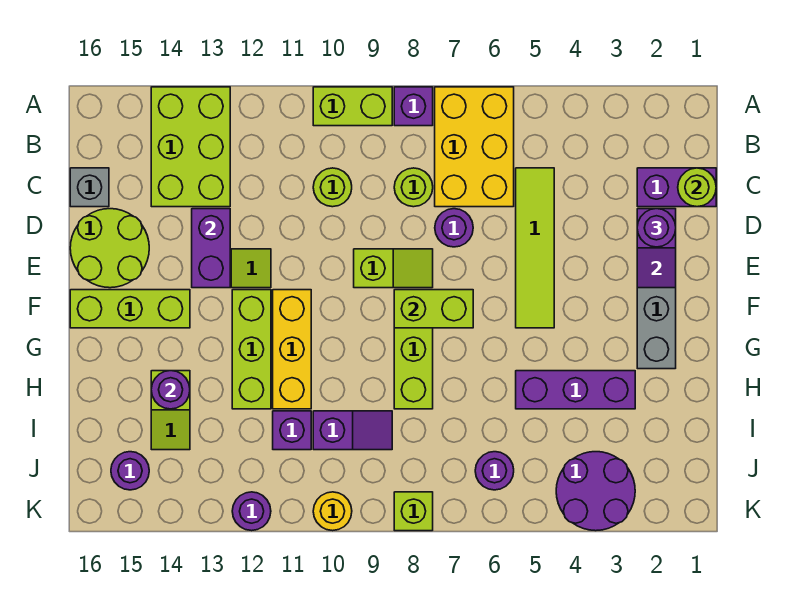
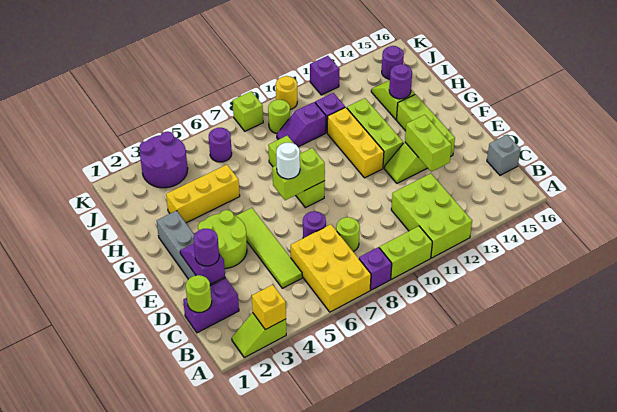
none -> yellow 1x1 brick [252,285,286,330]
lime 2x3 brick [151,87,230,207] -> lime 2x3 brick moved to [391,174,472,258]
lime 1x1 round brick [313,168,352,207] -> lime 1x1 round brick moved to [268,100,290,133]
purple 1x2 brick [192,209,230,288] -> lime 1x2 brick [405,115,452,172]
lime 2x2 round brick [70,209,149,288] -> lime 2x2 round brick moved to [198,210,247,269]
lime 1x2 slope [354,249,433,288] -> lime 1x2 slope moved to [232,313,286,358]
none -> white 1x1 round brick [276,143,300,179]
lime 1x3 brick [70,290,190,328] -> lime 1x3 brick turned to [397,94,455,157]
purple 1x3 brick [516,371,635,409] -> yellow 1x3 brick [166,165,240,223]
purple 1x1 round brick [232,492,271,531] -> purple 1x1 brick [310,56,340,95]

